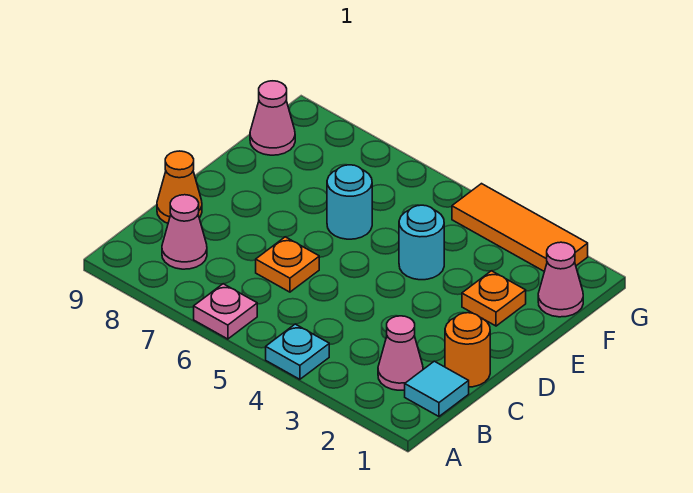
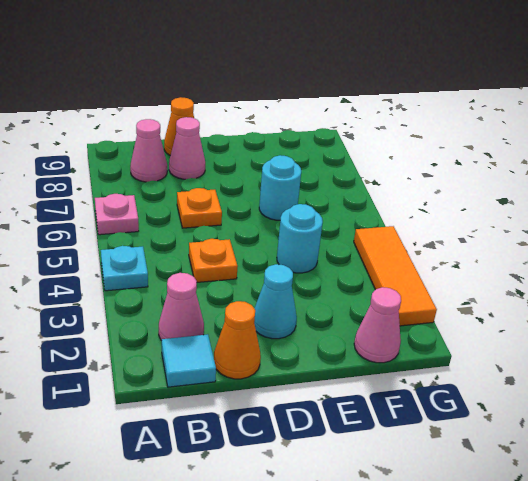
orange 1x1 round brick [445,313,490,387] -> orange 1x1 cone [214,301,261,379]
none -> cyan 1x1 cone [254,264,297,339]
orange 1x1 plate [462,271,526,326] -> orange 1x1 plate moved to [189,239,238,282]
pink 1x1 cone [250,81,295,155] -> pink 1x1 cone moved to [169,117,205,179]

